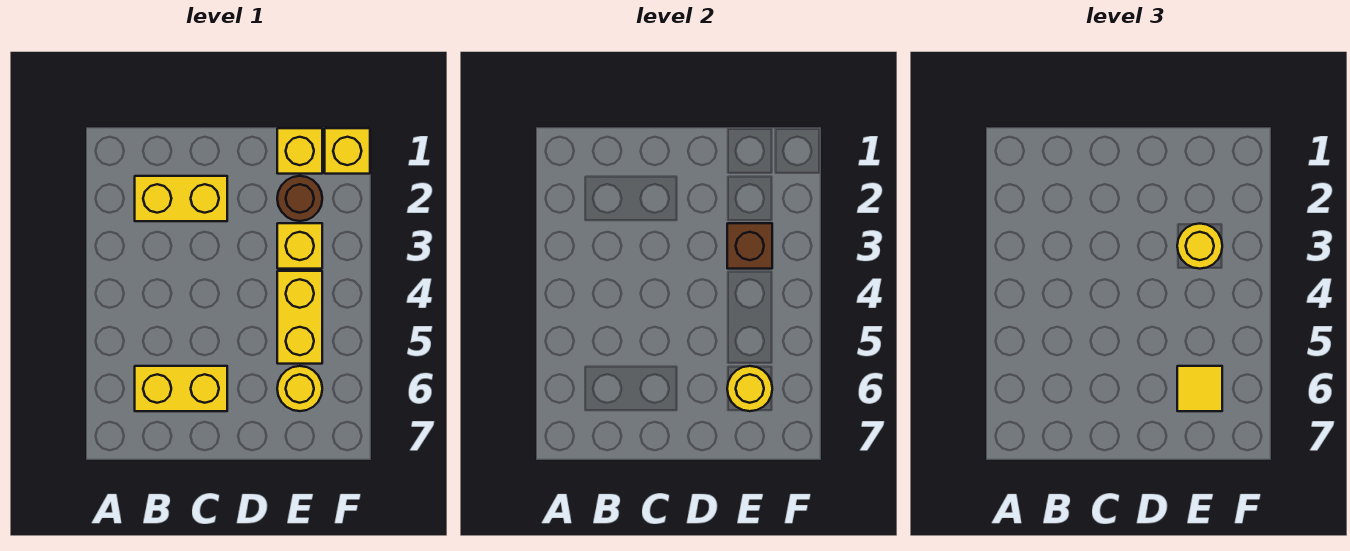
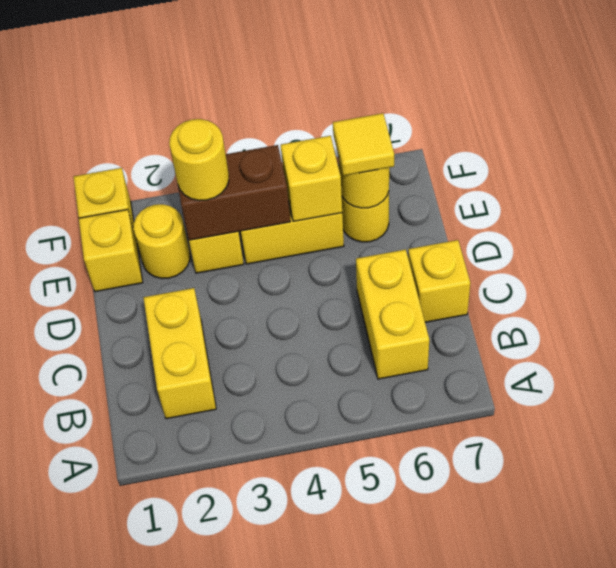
none -> yellow 1x1 brick [408,240,470,322]
brown 1x1 round brick [277,176,322,221] -> yellow 1x1 round brick [133,204,190,278]
brown 1x1 brick [727,223,772,269] -> brown 1x2 brick [178,145,290,240]
none -> yellow 1x1 brick [281,136,342,221]

